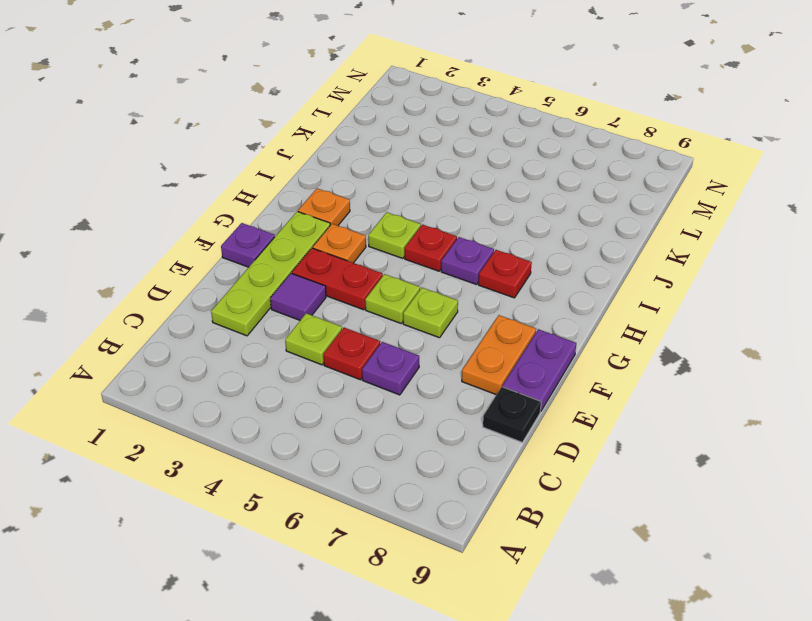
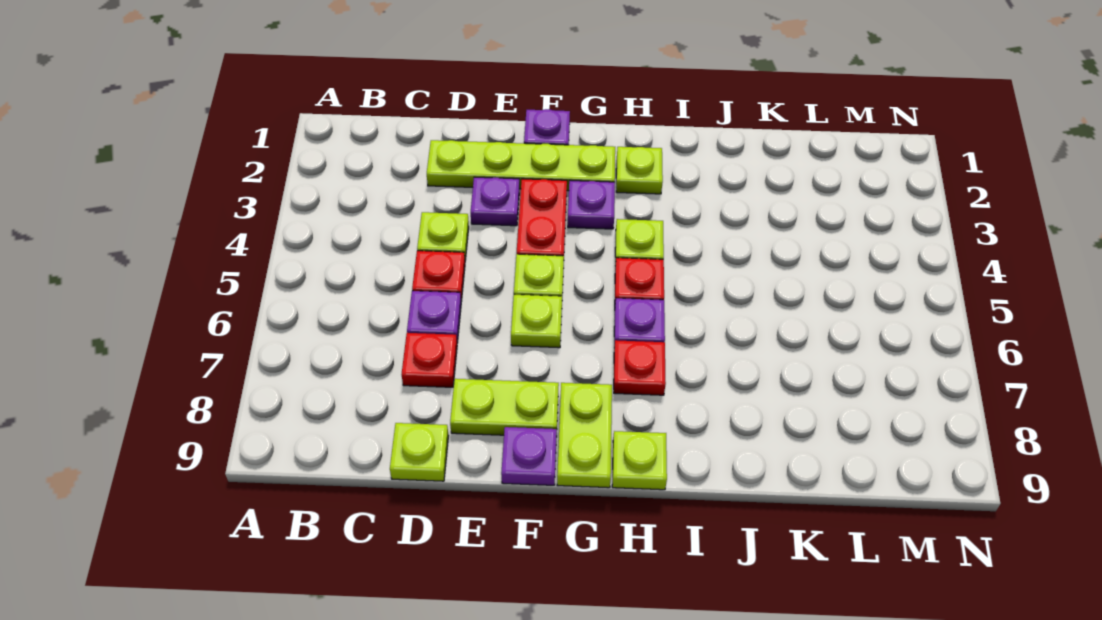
none -> red 1x1 plate [402,333,457,387]
black 1x1 plate [483,387,541,442] -> lime 1x1 plate [390,423,449,481]
purple 1x1 tile [270,273,326,320] -> purple 1x1 plate [471,177,519,226]
orange 1x2 plate [462,315,536,395] -> lime 1x2 plate [450,379,559,437]
purple 1x2 plate [503,329,576,411] -> purple 1x1 plate [501,427,557,485]
orange 1x1 plate [313,224,366,263] -> purple 1x1 plate [568,180,615,229]
none -> lime 1x2 plate [557,383,612,488]
orange 1x1 plate [298,188,350,226] -> lime 1x1 plate [616,147,663,194]
none -> lime 1x1 plate [612,431,667,490]

